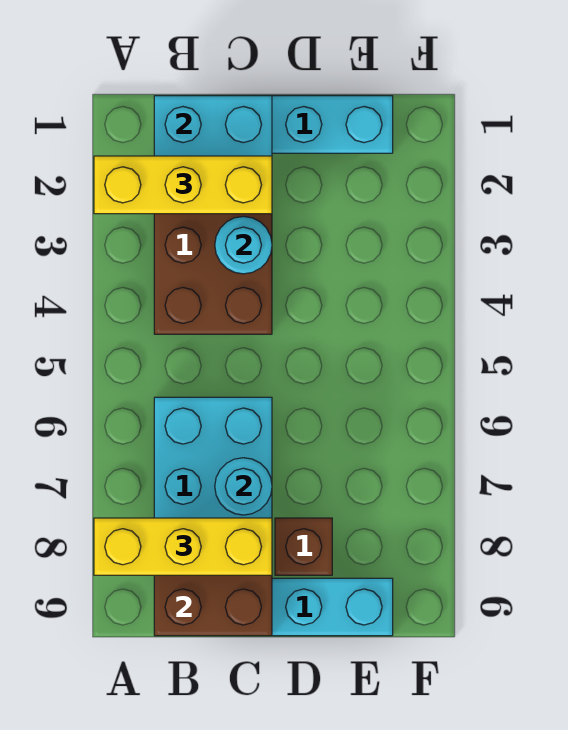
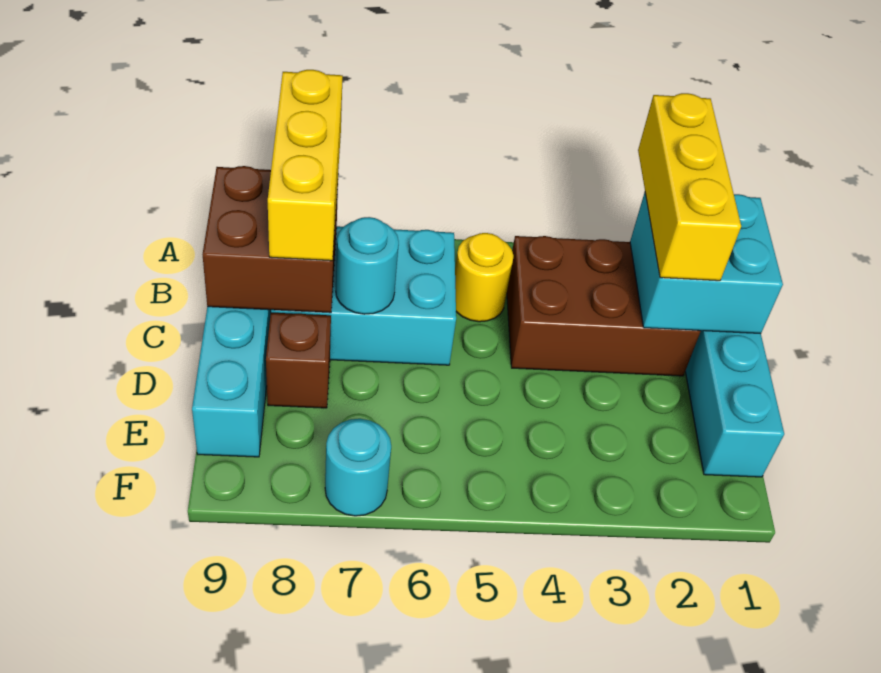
none -> yellow 1x1 round brick [455,233,513,322]
cyan 1x1 round brick [215,216,272,274] -> cyan 1x1 round brick moved to [325,419,391,516]

